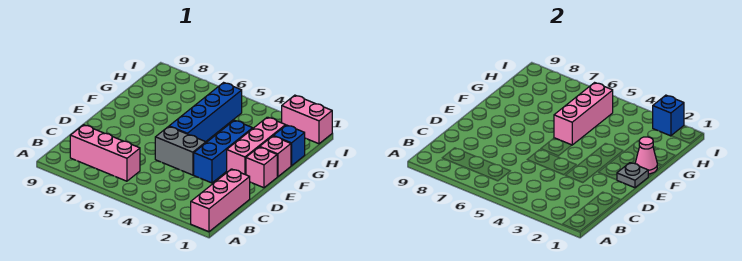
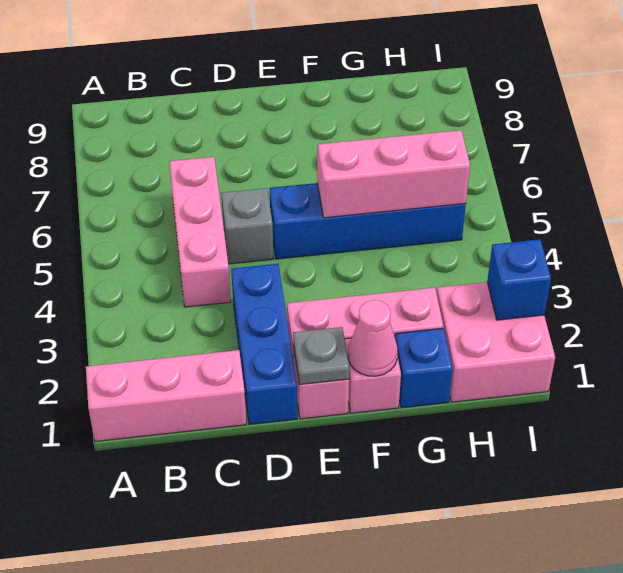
pink 1x3 brick [70,125,140,181] -> pink 1x3 brick moved to [169,157,231,307]
blue 1x3 brick [194,120,253,183] -> blue 1x3 brick turned to [231,264,297,425]
grey 1x2 brick [155,126,206,175] -> grey 1x1 brick [221,188,273,264]
pink 1x2 brick [282,95,332,144] -> pink 2x2 brick [437,282,555,402]

